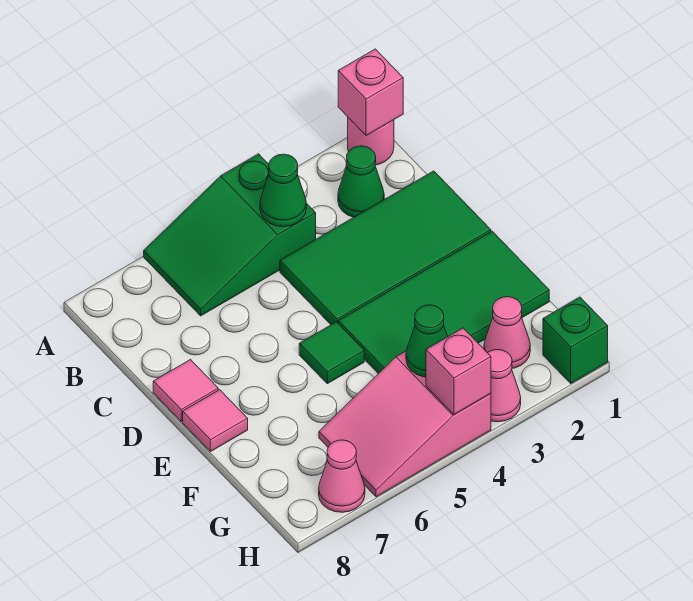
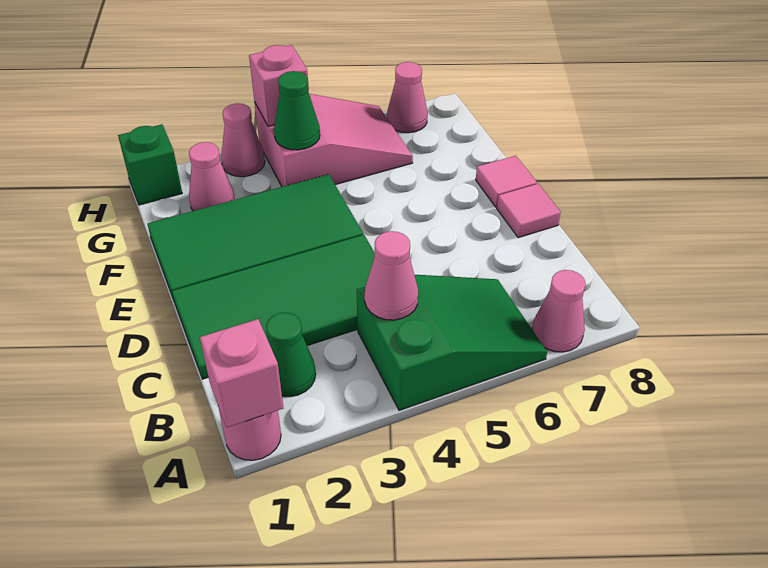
none -> pink 1x1 cone [532,270,586,352]
green 1x1 cone [260,154,306,227] -> pink 1x1 cone [365,231,418,320]
green 1x1 tile [299,322,364,384] -> none

